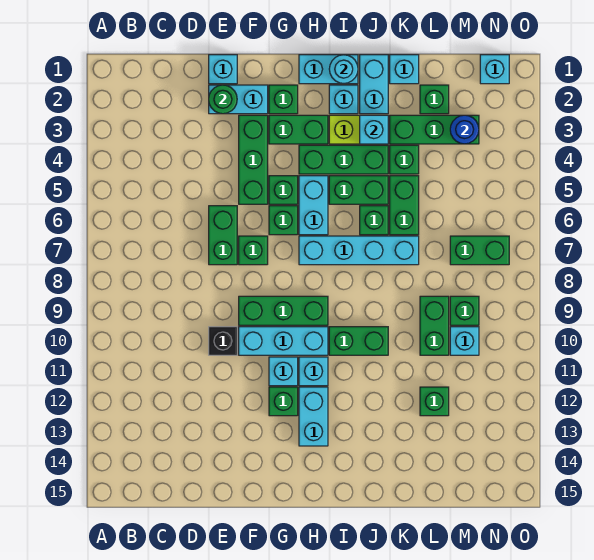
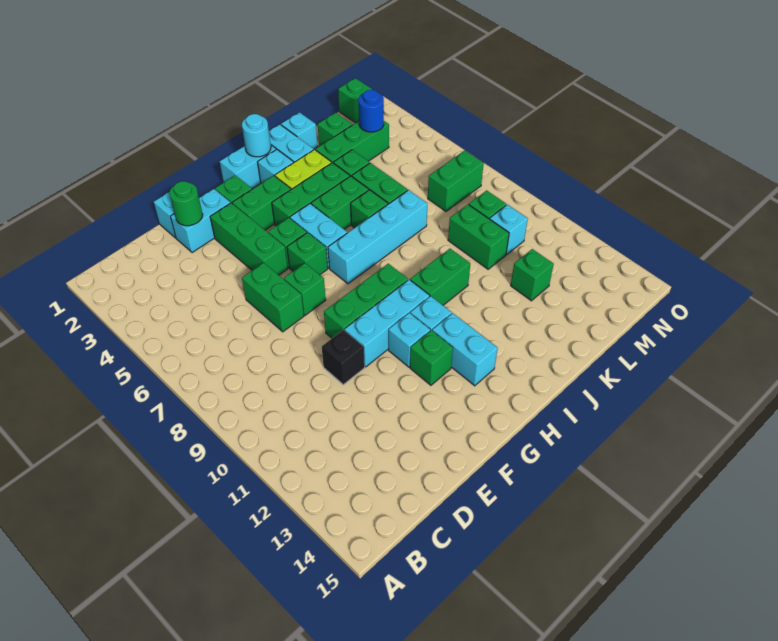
cyan 1x1 brick [360,115,388,144] -> none
cyan 1x1 brick [480,55,509,84] -> green 1x1 brick [338,78,372,123]

